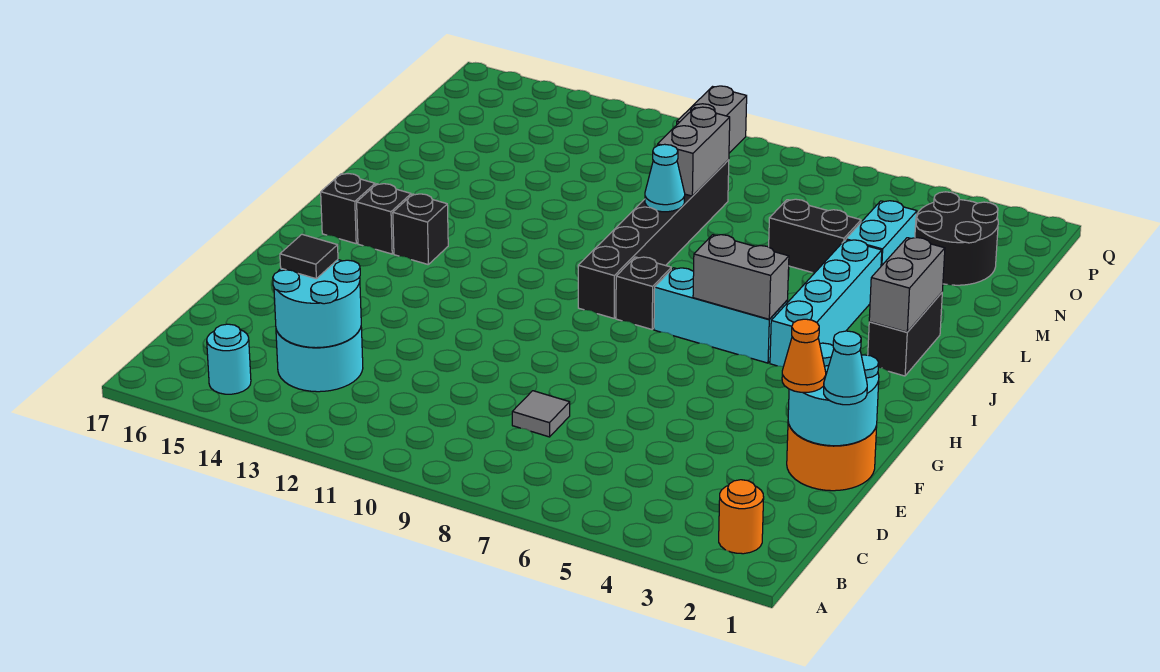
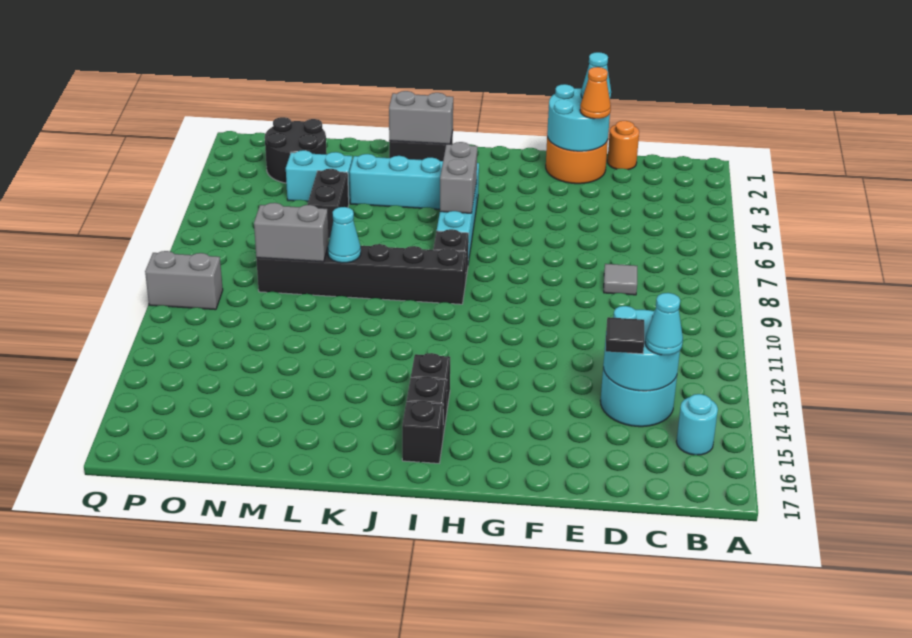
orange 1x1 round brick [719,480,764,554] -> orange 1x1 round brick moved to [607,121,639,170]
none -> cyan 1x1 cone [645,293,683,355]

